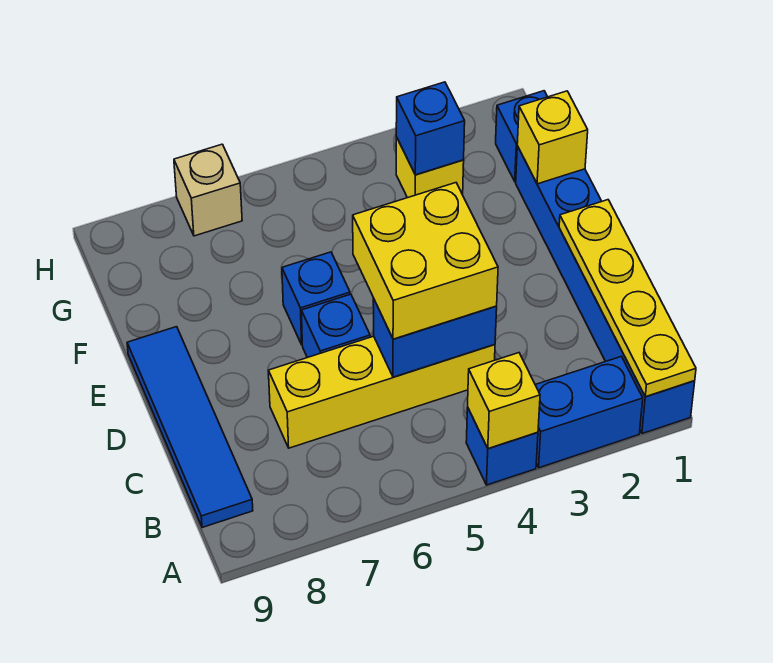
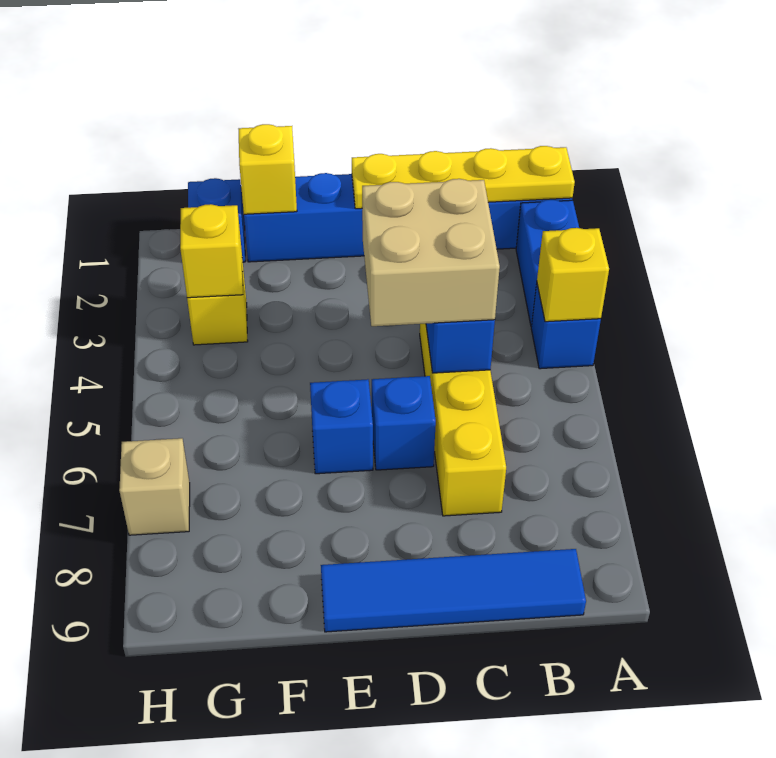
yellow 2x2 brick [353,183,498,339] -> tan 2x2 brick [362,179,500,326]
blue 1x1 brick [396,82,465,175] -> yellow 1x1 brick [180,204,243,298]

